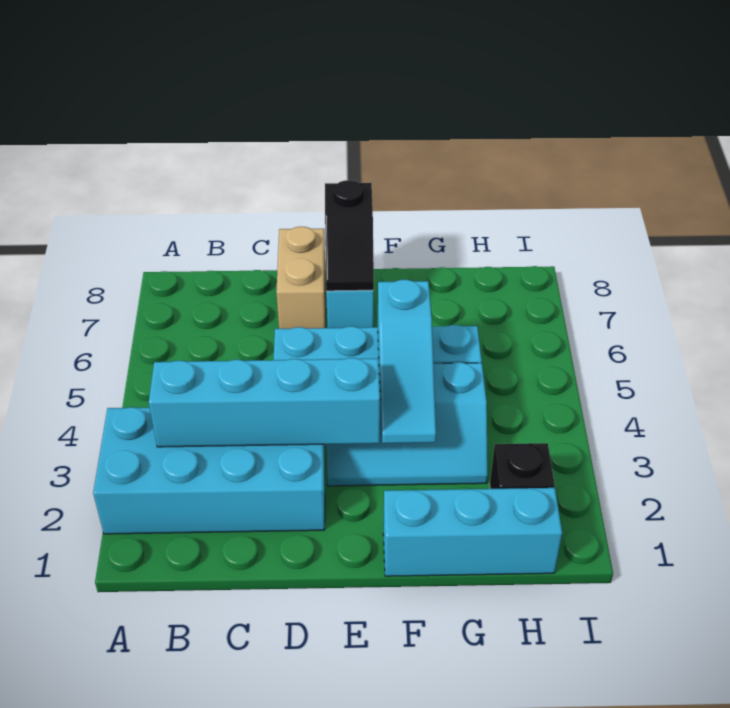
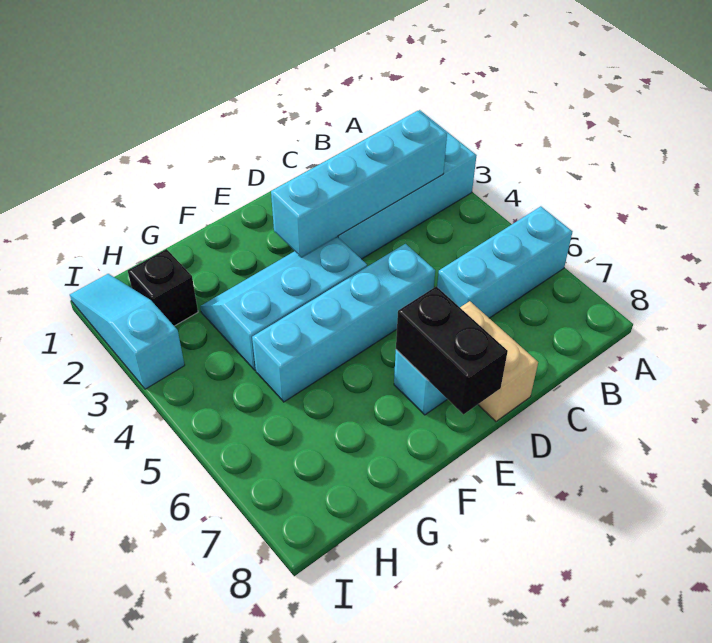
black 1x2 slope [325,180,374,291] -> black 1x2 brick [396,286,508,414]
cyan 1x3 brick [383,488,562,576] -> cyan 1x3 brick moved to [437,206,572,318]
cyan 1x3 slope [378,280,436,443] -> cyan 1x3 slope moved to [70,274,185,389]

